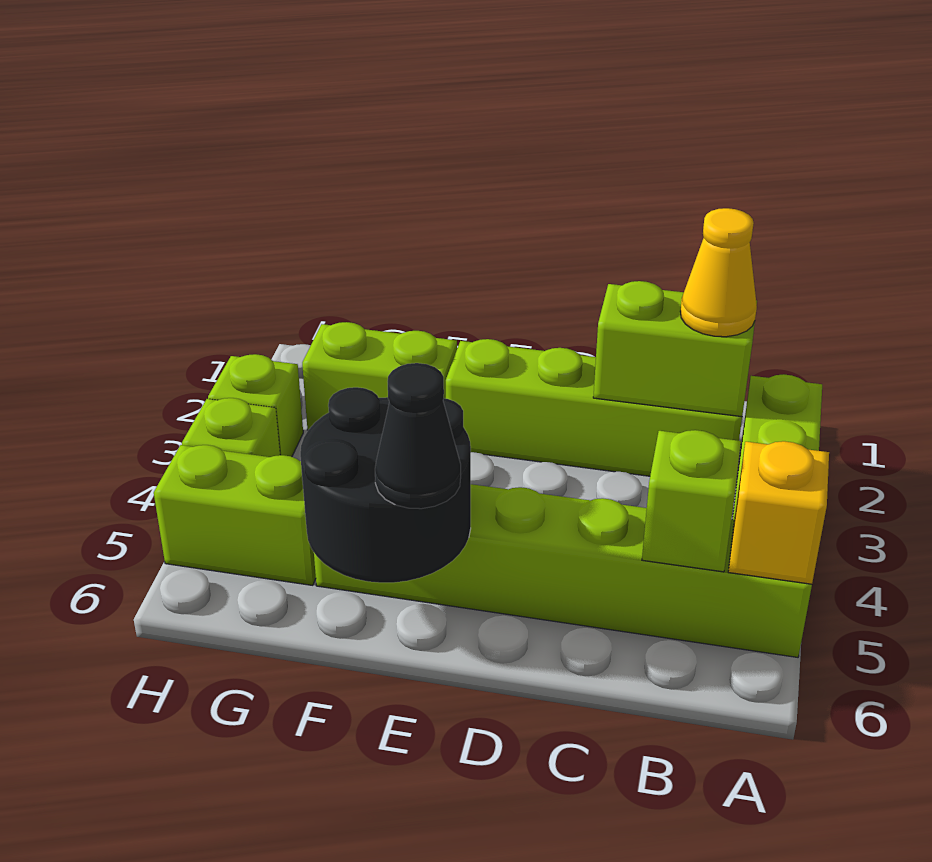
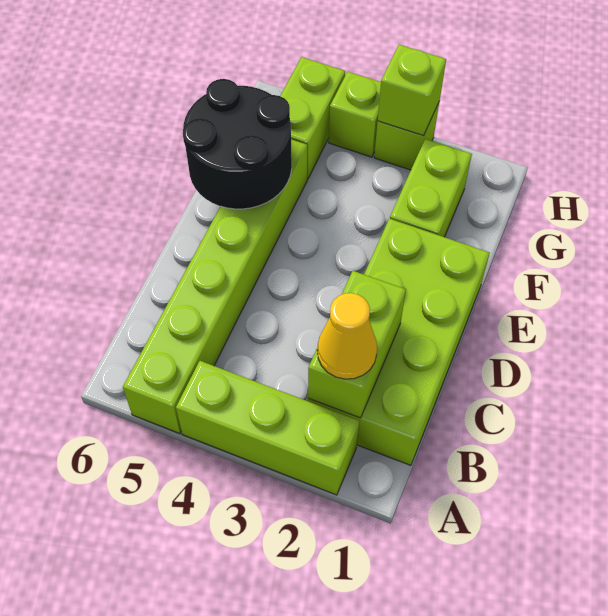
yellow 1x1 brick [728,441,829,584] -> none
lime 1x4 brick [446,339,742,476] -> lime 2x4 brick [308,219,490,465]
lime 1x1 brick [642,430,741,572] -> lime 1x1 brick moved to [378,45,446,136]
black 1x1 cone [375,363,461,509] -> none

